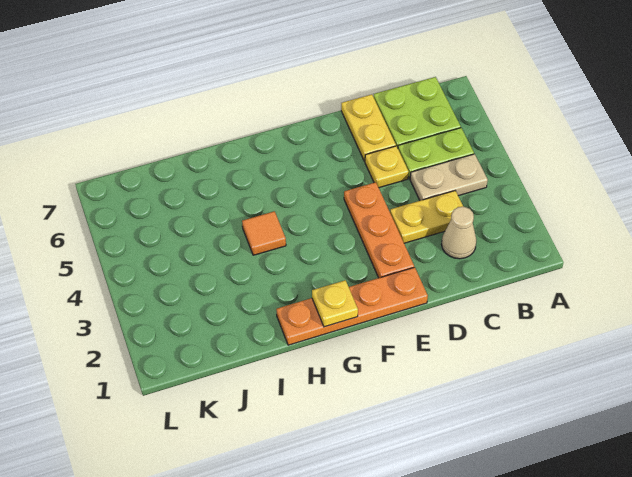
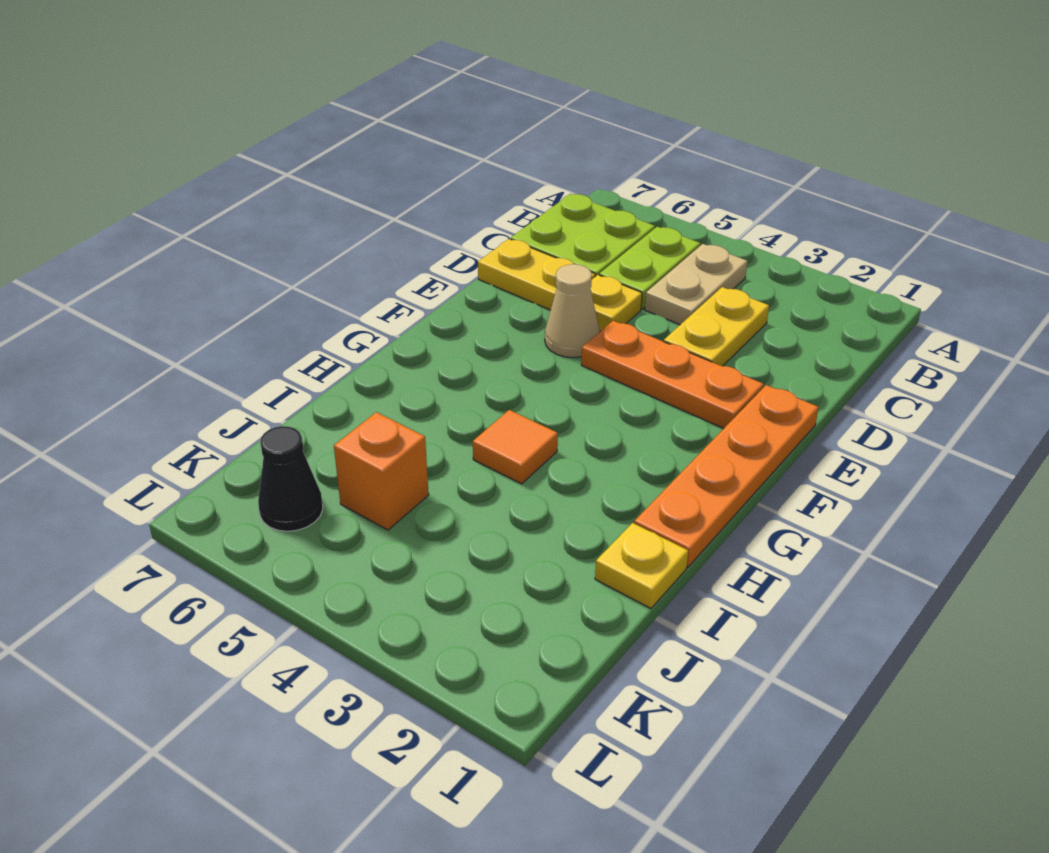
tan 1x1 cone [441,207,476,259] -> tan 1x1 cone moved to [545,264,600,358]
yellow 1x1 plate [312,280,358,327] -> yellow 1x1 plate moved to [595,523,688,608]
none -> orange 1x1 brick [334,412,429,530]
none -> black 1x1 cone [258,426,323,531]

